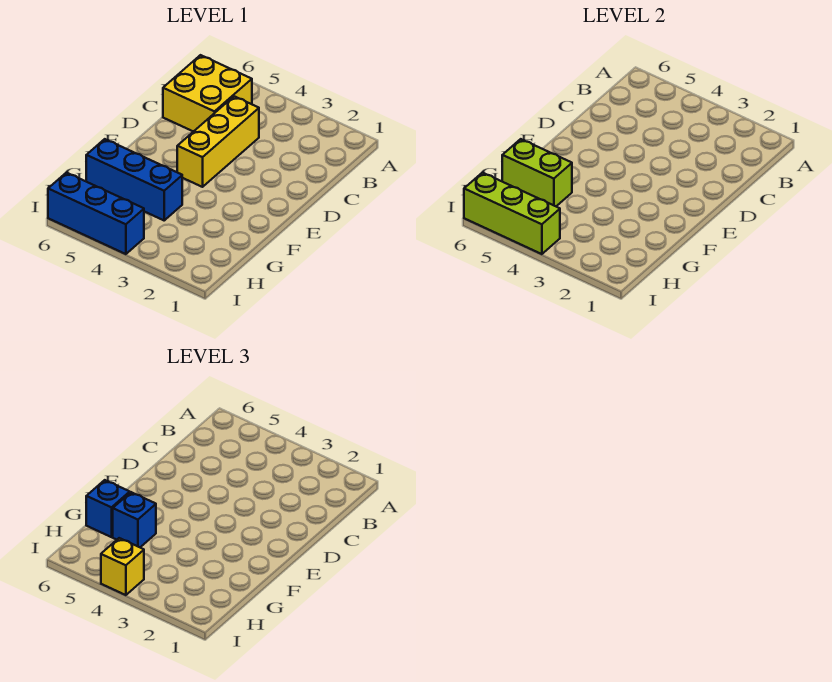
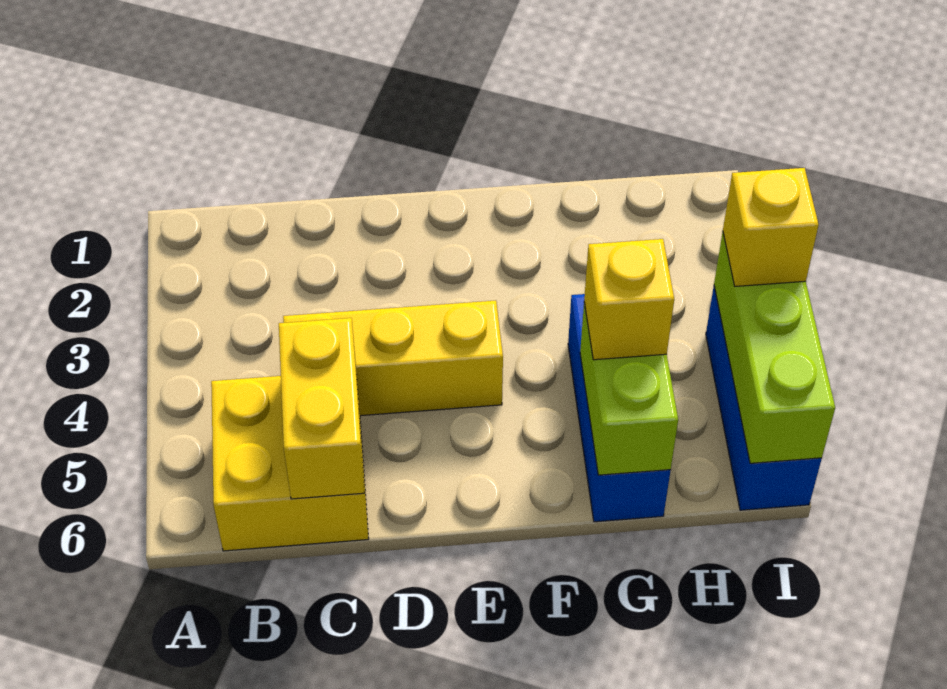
none -> yellow 1x2 brick [279,318,365,499]
blue 1x1 brick [113,492,156,547] -> yellow 1x1 brick [584,239,674,360]
blue 1x1 brick [86,480,130,537] -> none

